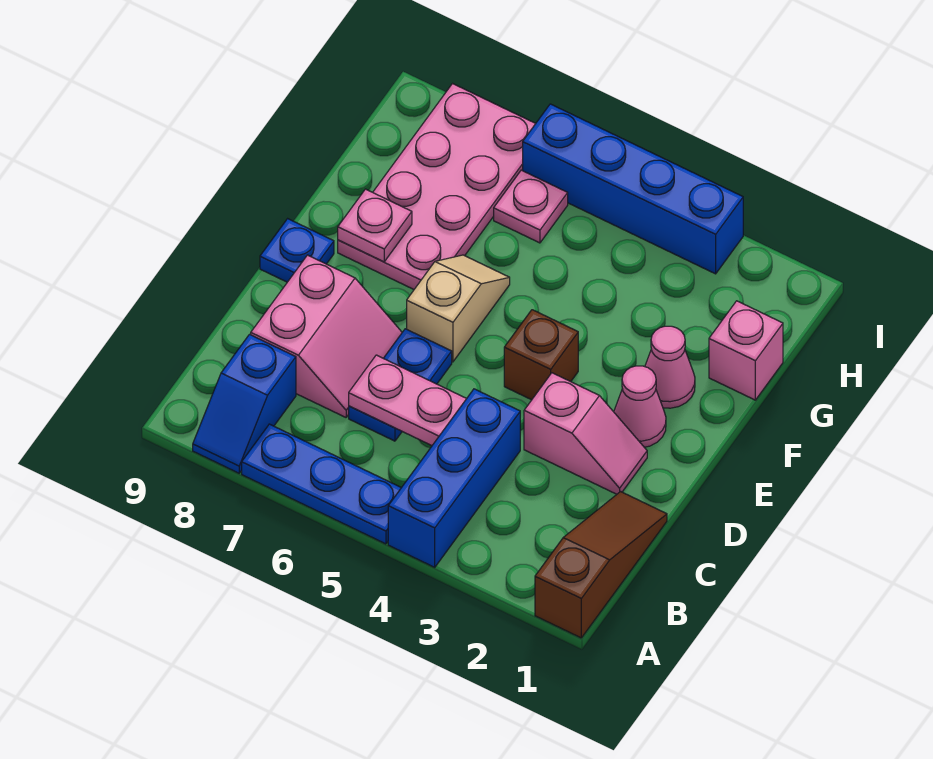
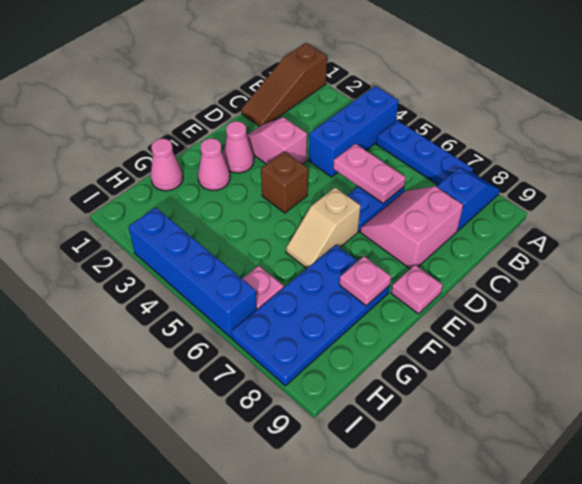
blue 1x1 plate [260,219,334,282] -> pink 1x1 plate [391,265,443,314]
pink 2x4 plate [338,84,536,289] -> blue 2x4 plate [231,245,390,386]
pink 1x1 brick [709,301,783,400] -> pink 1x1 cone [151,139,183,191]

